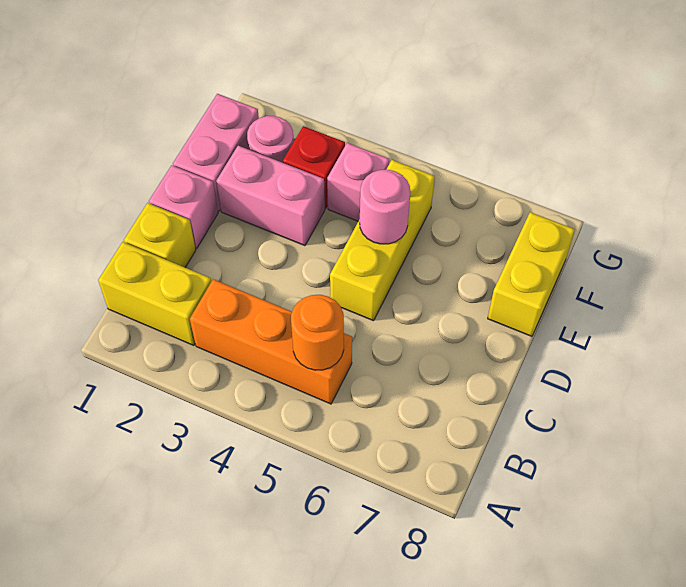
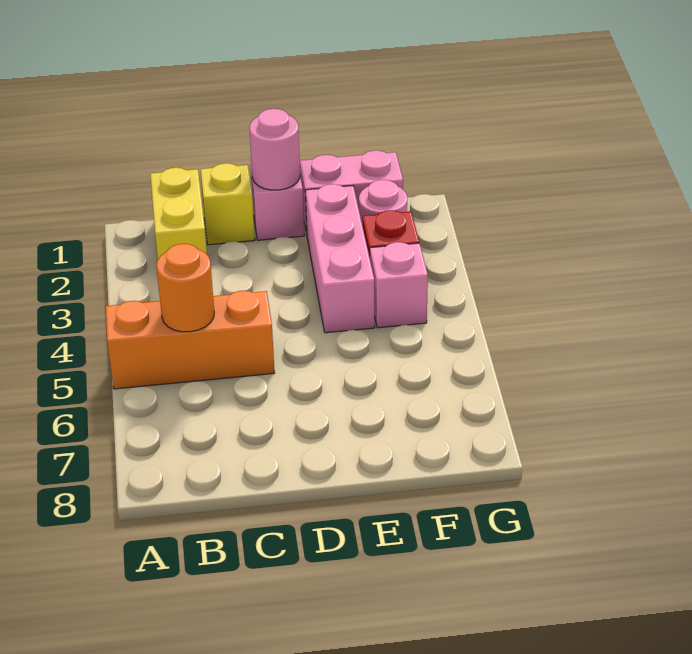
orange 1x3 brick [190,279,352,404] -> orange 1x3 brick turned to [106,291,274,389]
yellow 1x3 brick [330,160,435,321] -> none
pink 1x2 brick [217,146,325,246] -> pink 1x3 brick [305,184,375,333]
pink 1x1 round brick [360,170,410,244] -> pink 1x1 round brick moved to [249,109,300,190]
yellow 1x2 brick [488,212,575,336] -> none

